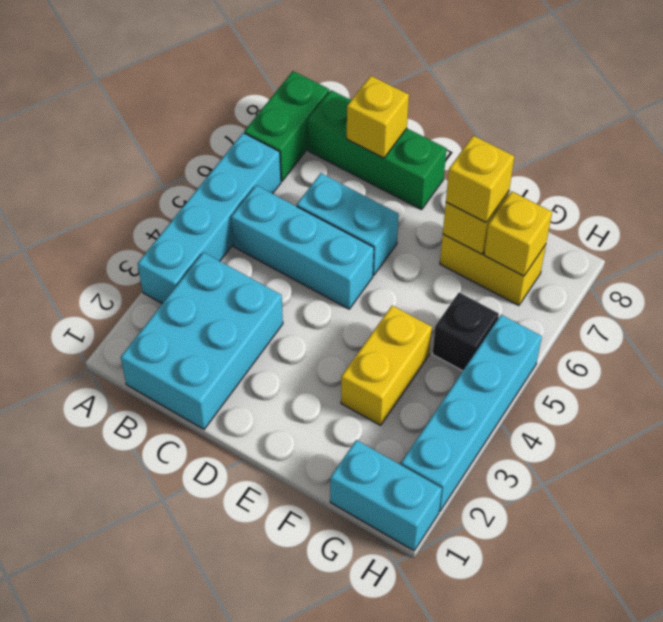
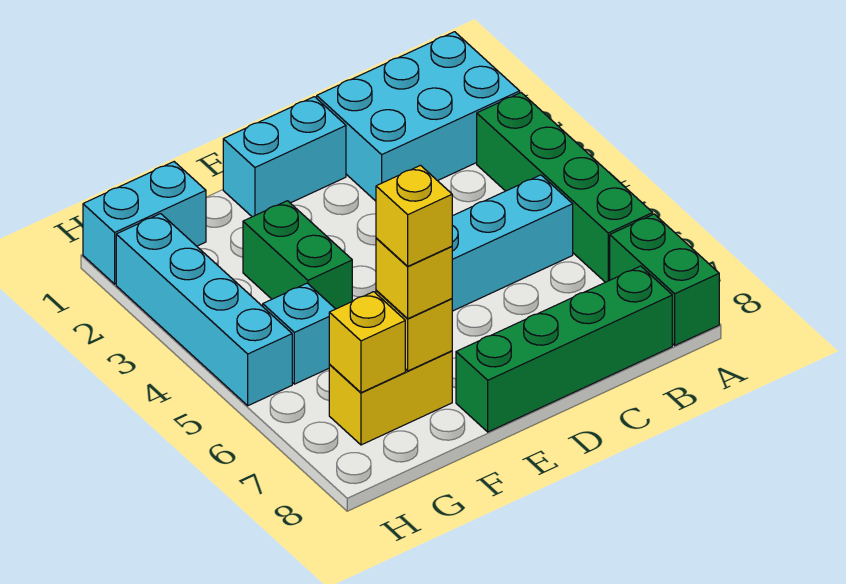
cyan 1x4 brick [138,133,281,304] -> green 1x4 brick [477,93,653,282]
cyan 2x3 brick [121,252,283,429] -> cyan 2x3 brick turned to [317,32,520,201]
green 1x3 brick [308,90,446,210] -> green 1x4 brick [456,266,672,432]
cyan 1x2 brick [297,173,399,275] -> cyan 1x2 brick moved to [223,97,346,217]
yellow 1x1 brick [347,76,409,158] -> yellow 1x1 brick moved to [376,165,452,266]
yellow 1x2 brick [341,306,432,425] -> green 1x2 brick [243,201,352,309]
black 1x1 brick [432,292,499,371] -> cyan 1x1 brick [263,283,335,384]

